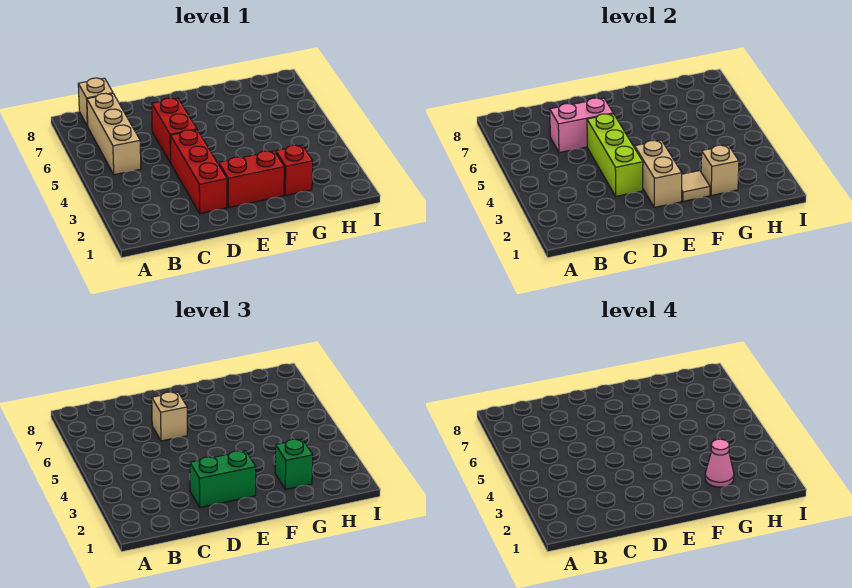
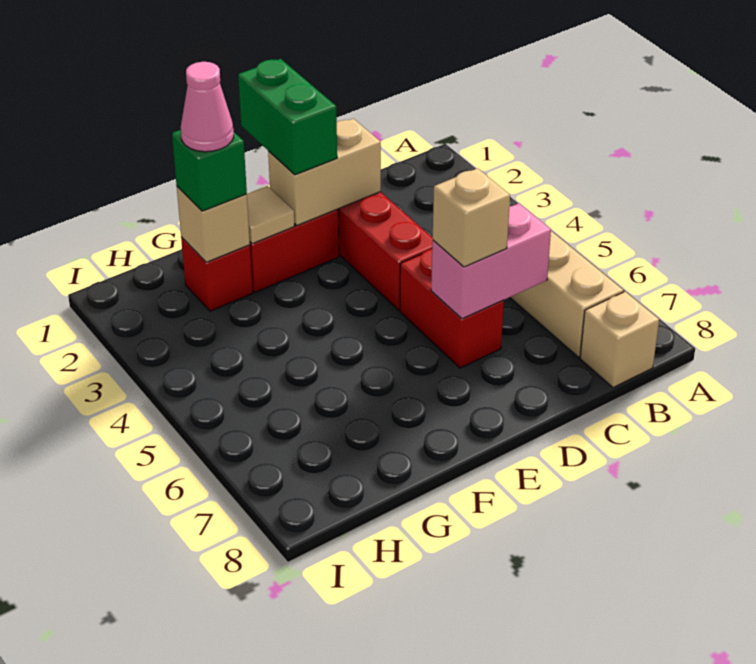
green 1x2 brick [190,451,256,507] -> green 1x2 brick turned to [238,59,337,175]
lime 1x3 brick [587,114,643,196] -> none
tan 1x2 brick [634,140,682,207] -> tan 1x2 brick turned to [268,119,381,225]

